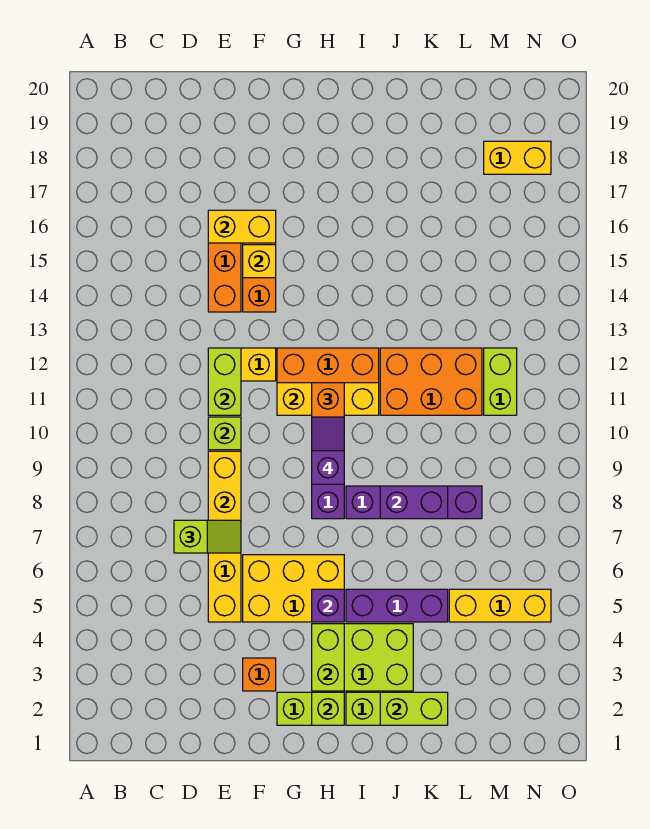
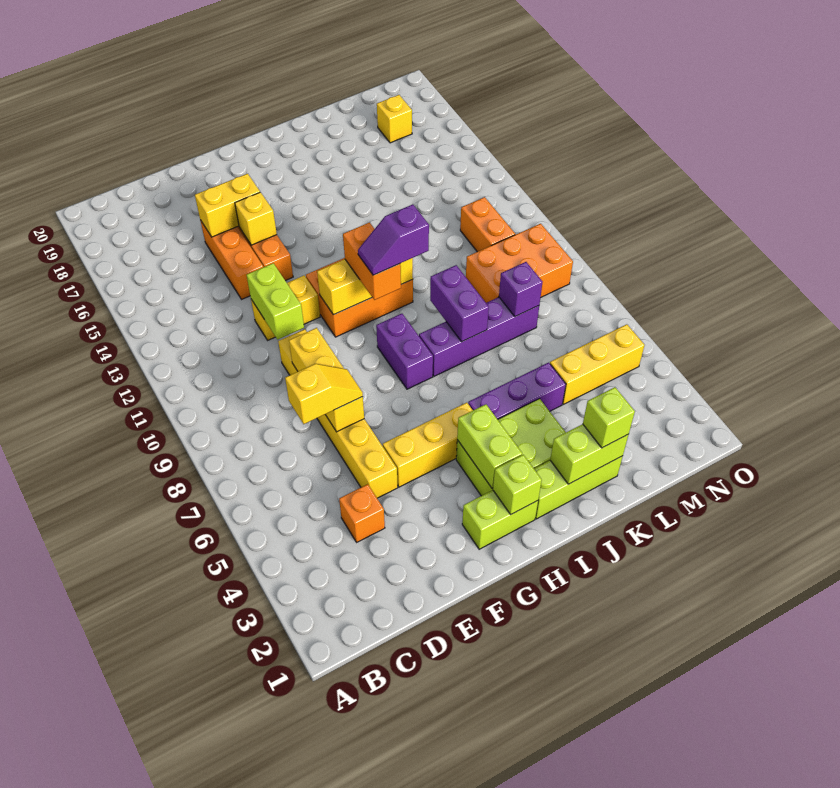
lime 1x2 slope [174,520,241,553] -> yellow 1x2 slope [285,364,363,424]
lime 1x1 brick [208,417,241,450] -> lime 1x1 brick moved to [583,387,635,448]
orange 1x1 brick [243,658,276,691] -> orange 1x1 brick moved to [339,484,385,542]
yellow 2x3 brick [243,555,344,622] -> yellow 1x3 brick [383,403,473,487]
purple 1x1 brick [312,589,344,622] -> purple 1x1 brick moved to [499,262,542,316]
purple 1x2 slope [312,417,344,484] -> purple 1x2 slope turned to [358,204,429,275]
purple 1x2 brick [380,486,448,519] -> purple 1x2 brick turned to [430,265,489,342]
orange 2x3 brick [380,348,482,415] -> orange 2x3 brick moved to [466,224,573,303]
lime 1x2 brick [484,348,517,415] -> orange 1x2 brick [460,197,515,252]
yellow 1x2 brick [484,141,551,174] -> yellow 1x1 brick [377,95,412,143]

